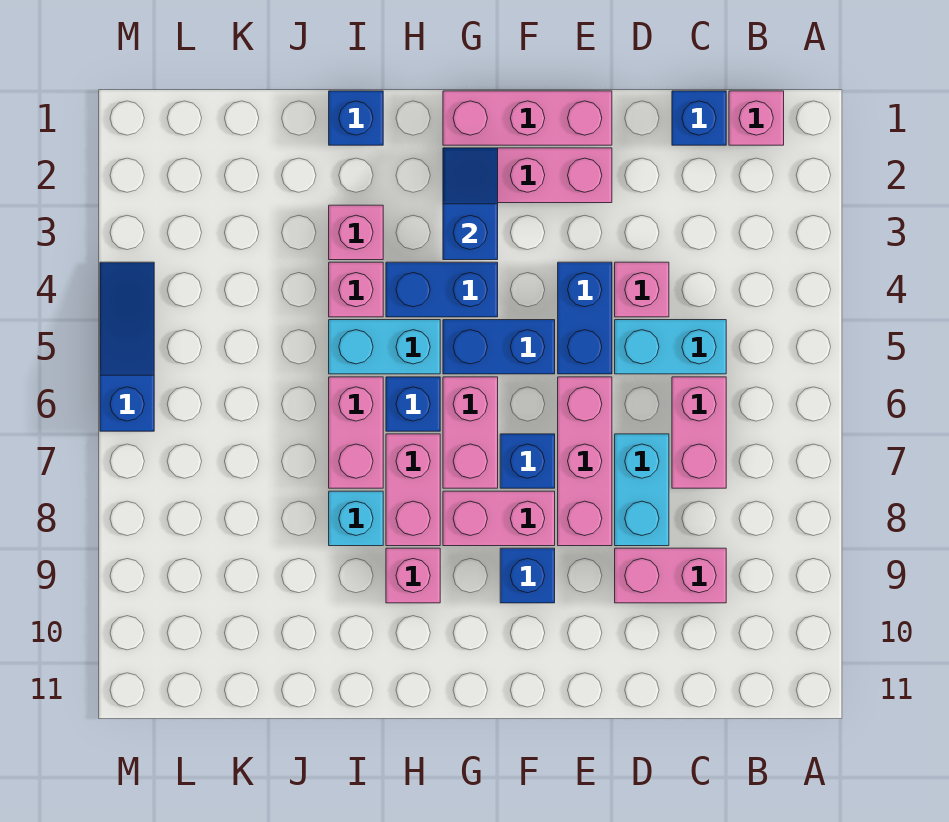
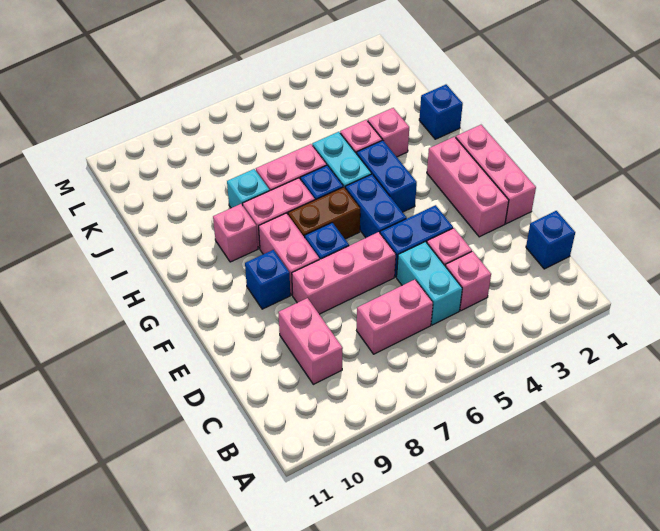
pink 1x1 brick [729,91,784,145] -> pink 1x1 brick moved to [445,251,491,311]
cyan 1x2 brick [615,434,669,546] -> none
blue 1x2 slope [443,148,498,260] -> none
pink 1x2 brick [443,377,498,488] -> brown 1x2 brick [288,187,360,239]
blue 1x3 slope [100,262,154,431] -> none

